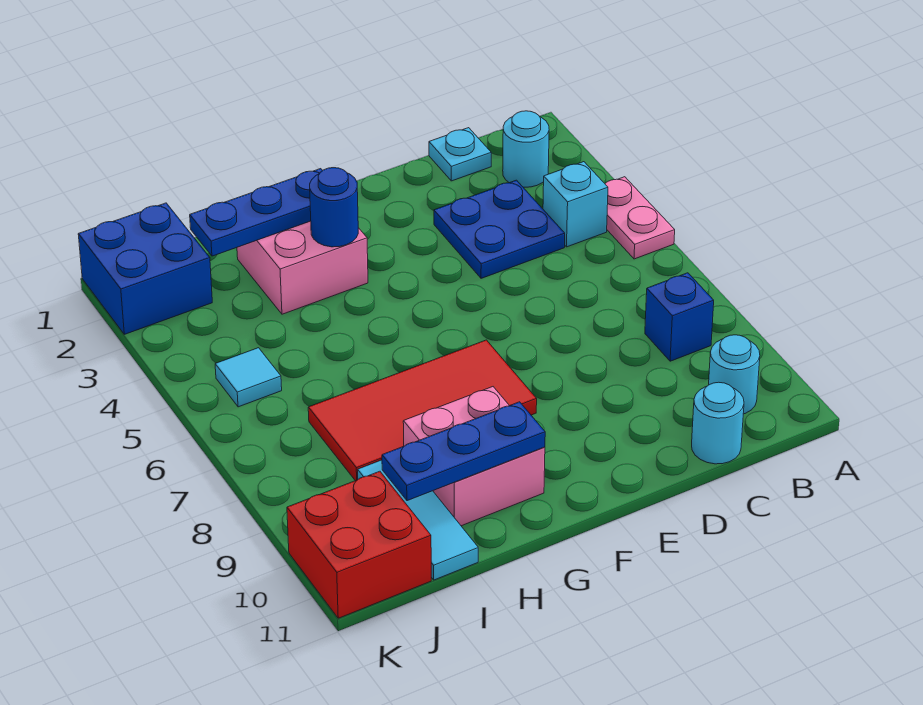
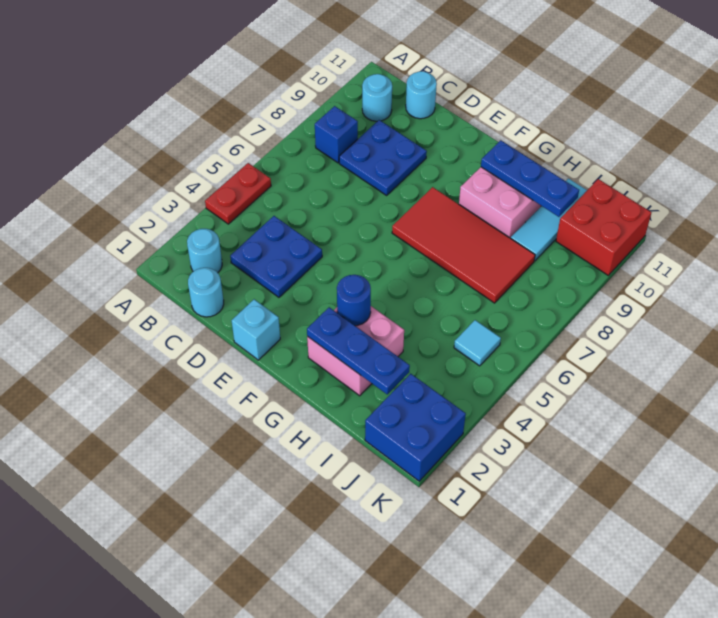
pink 1x2 plate [605,177,675,259] -> red 1x2 plate [205,163,271,224]
cyan 1x1 brick [543,162,608,247] -> cyan 1x1 brick moved to [232,299,280,360]
cyan 1x1 plate [429,128,491,181] -> cyan 1x1 round brick [188,268,224,317]
none -> blue 2x2 plate [339,120,427,195]

